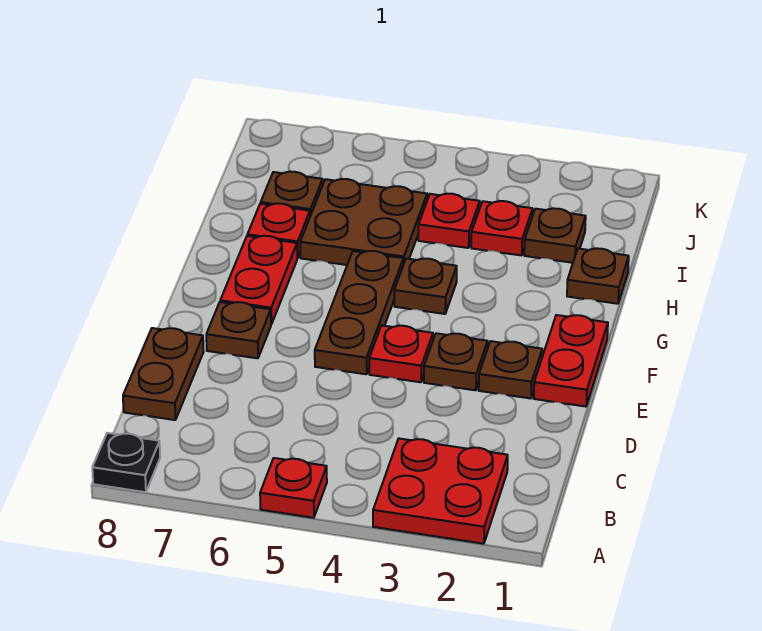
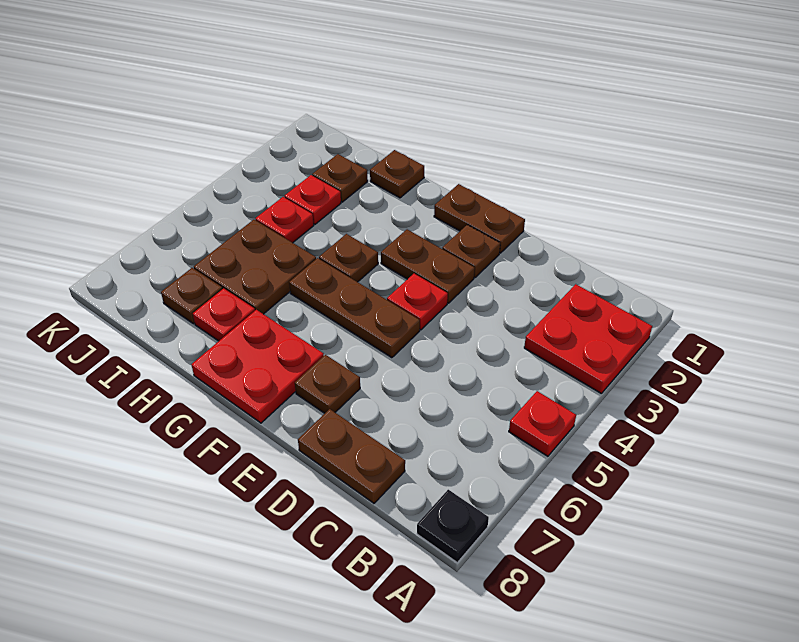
red 1x2 plate [534,315,608,407] -> brown 1x2 plate [434,184,525,253]
brown 1x1 plate [424,333,488,390] -> brown 1x2 plate [381,229,475,303]
red 1x2 plate [220,236,297,324] -> red 2x2 plate [191,310,324,423]

